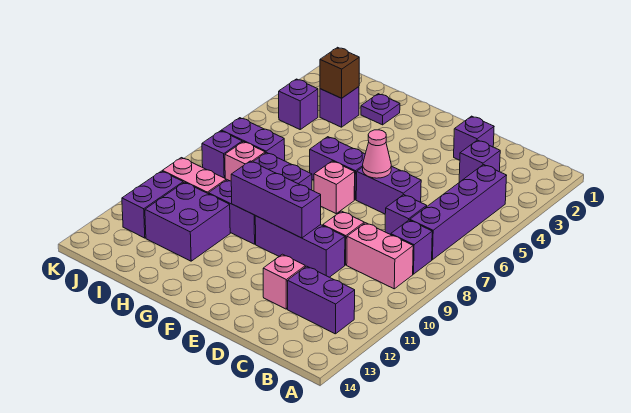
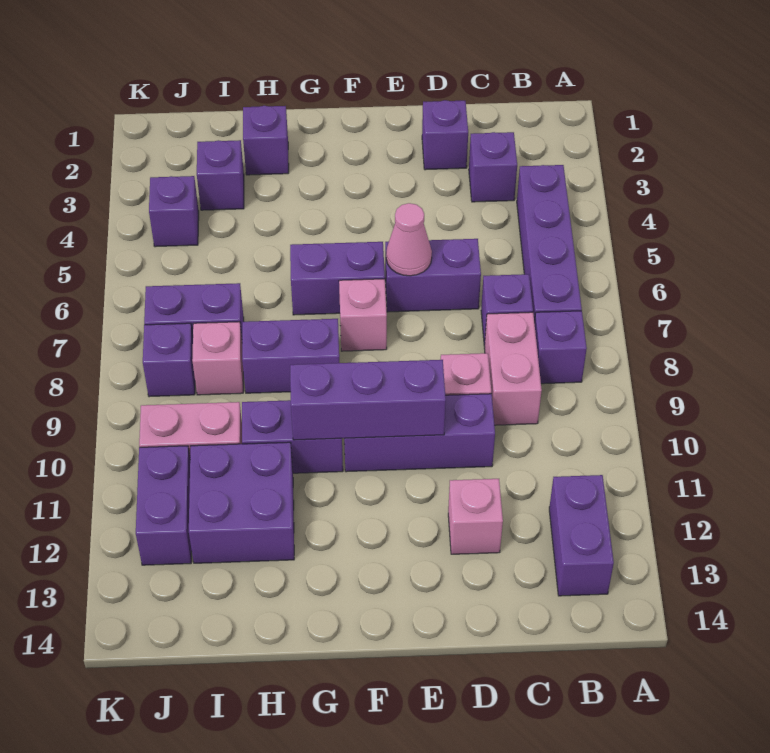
pink 1x2 brick [347,223,413,289] -> pink 1x2 brick turned to [484,312,542,425]
purple 1x2 brick [287,266,355,334] -> purple 1x2 brick turned to [549,475,614,596]
purple 1x1 plate [361,94,400,125] -> purple 1x1 brick [243,106,289,175]
brown 1x1 brick [320,47,359,98] -> none

